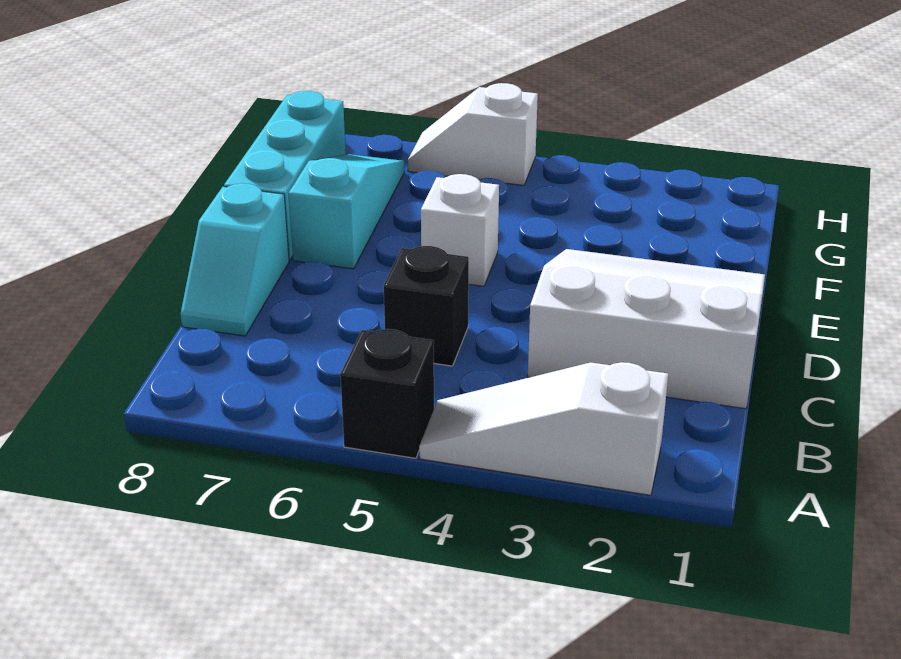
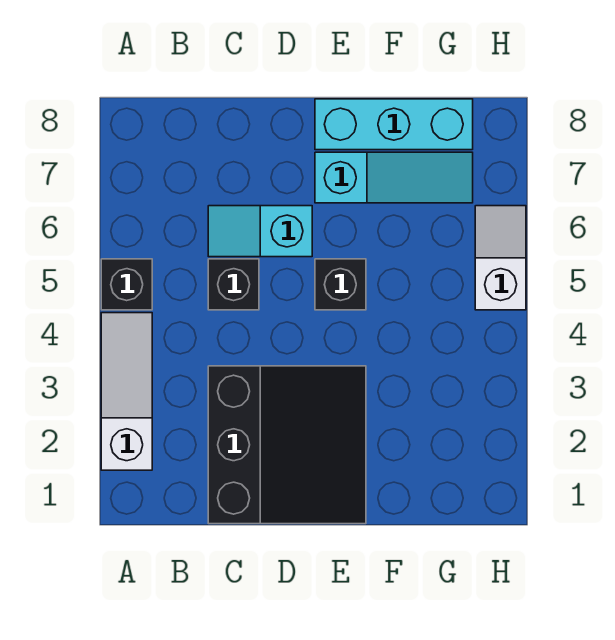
white 3x3 slope [528,249,765,409] -> black 3x3 slope [208,366,366,524]
cyan 1x2 slope [180,183,289,336] -> cyan 1x2 slope moved to [208,206,312,257]
white 1x1 brick [421,174,499,286] -> black 1x1 brick [315,259,366,310]

